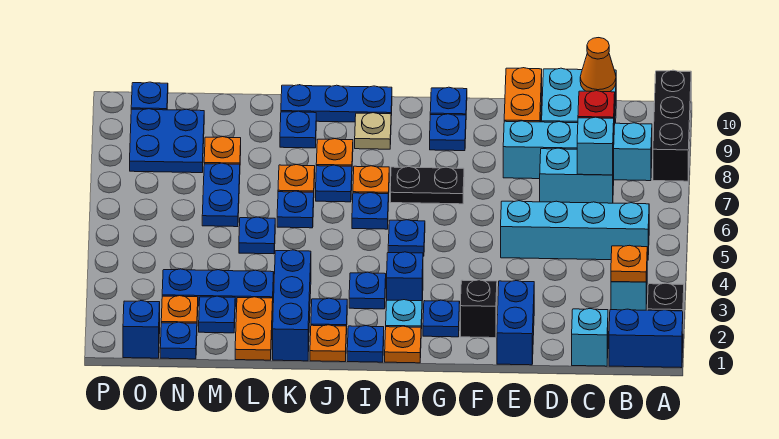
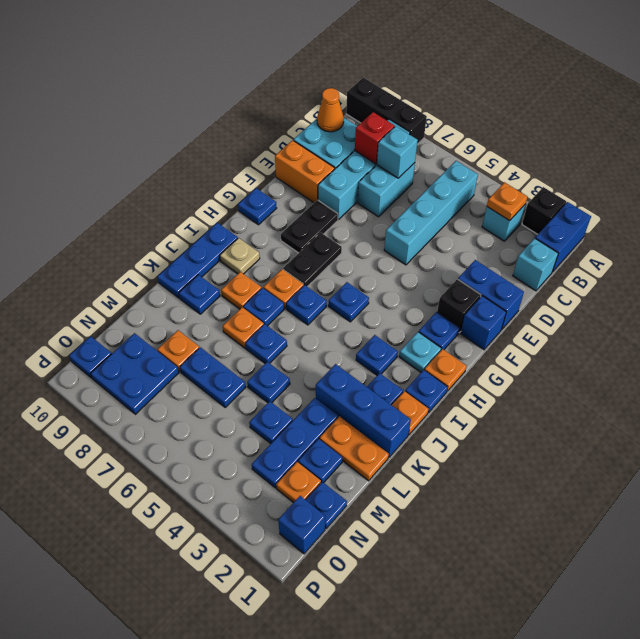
none -> black 1x2 plate [281,200,338,253]
blue 1x1 plate [430,114,466,151] -> blue 1x1 plate moved to [249,401,293,444]
blue 1x1 brick [387,252,423,301] -> blue 1x1 brick moved to [461,296,506,350]

